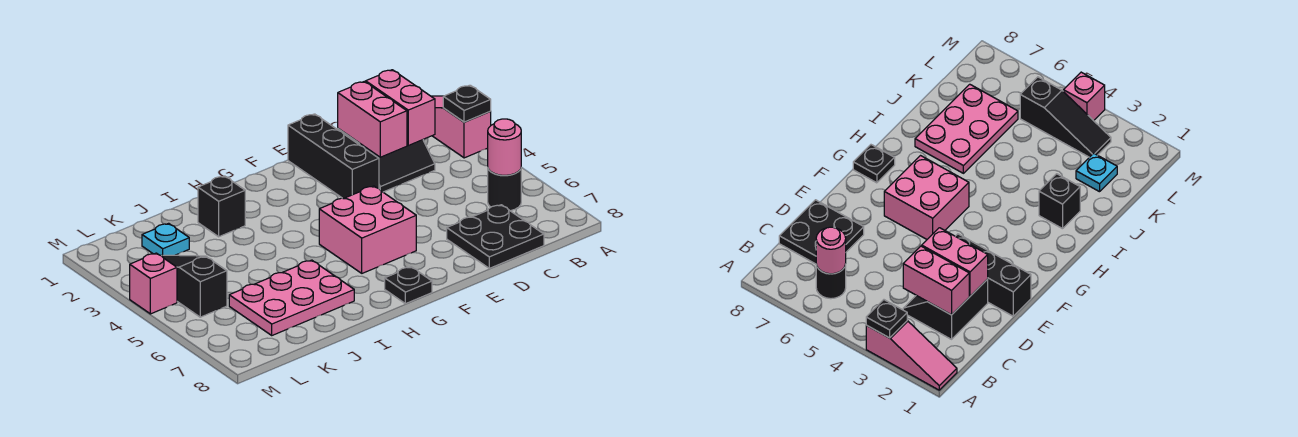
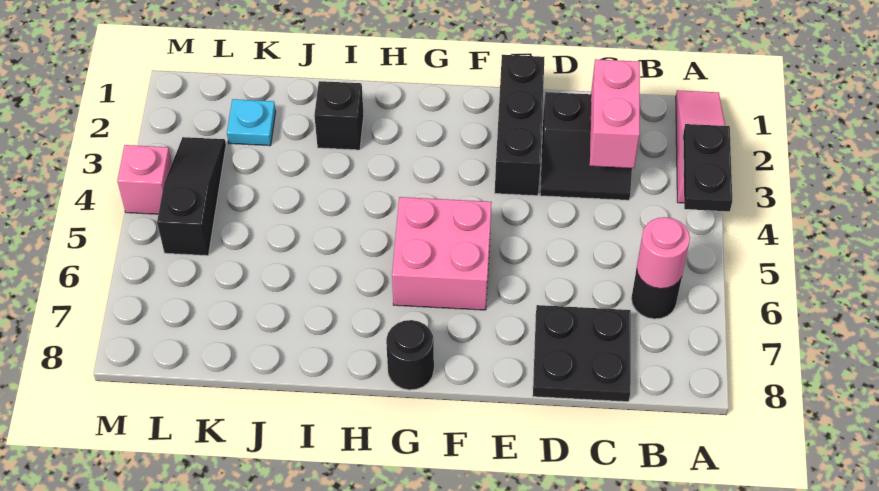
black 1x1 plate [443,85,491,122] -> black 1x2 plate [683,124,732,211]
pink 1x2 brick [338,81,407,157] -> none
black 1x1 plate [385,267,432,304] -> black 1x1 round brick [386,320,434,390]
pink 2x3 plate [229,260,354,335] -> none

